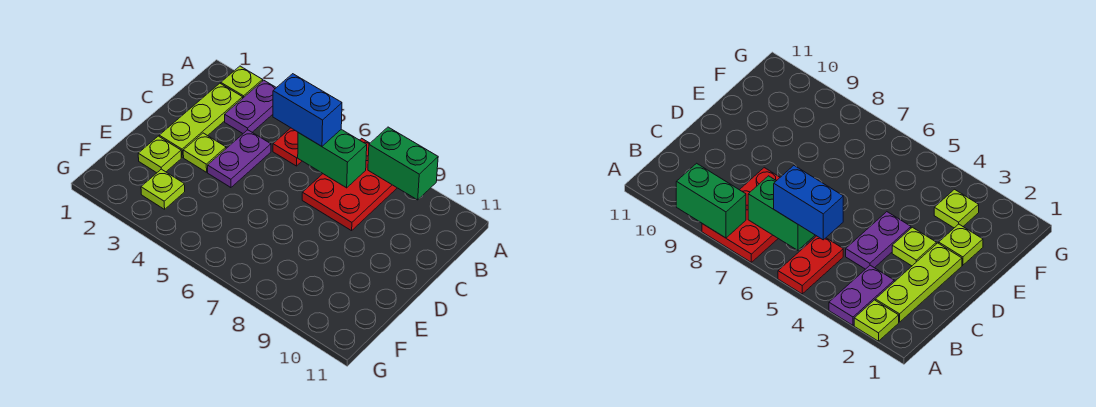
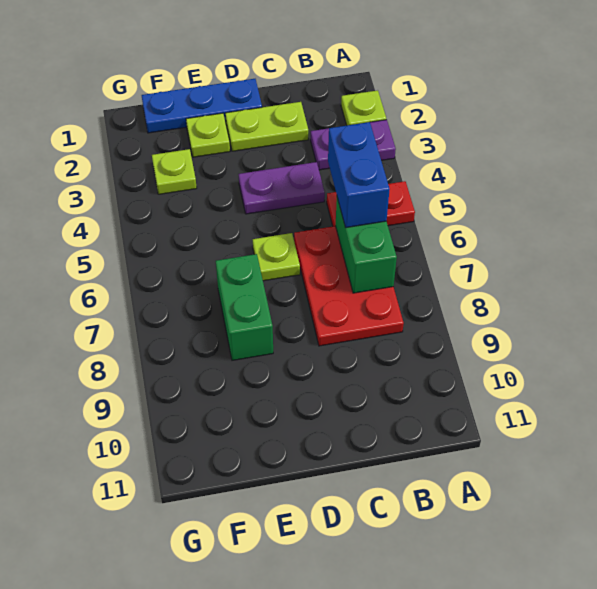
red 2x3 plate [302,138,397,231] -> red 2x3 plate turned to [294,226,404,346]
green 1x2 brick [368,127,438,200] -> green 1x2 brick moved to [216,254,273,360]
lime 1x3 plate [159,83,243,157] -> lime 1x2 plate [225,102,308,151]
none -> blue 1x3 plate [142,79,262,133]
lime 1x1 plate [183,133,226,172] -> lime 1x1 plate moved to [253,233,300,281]

